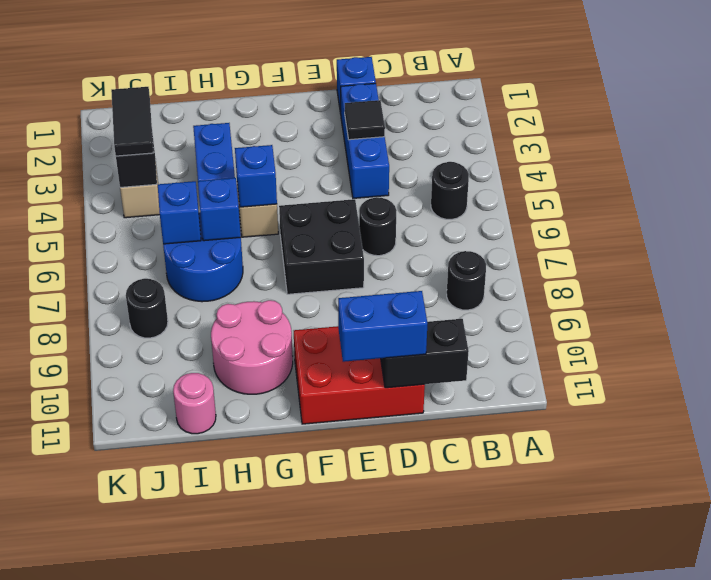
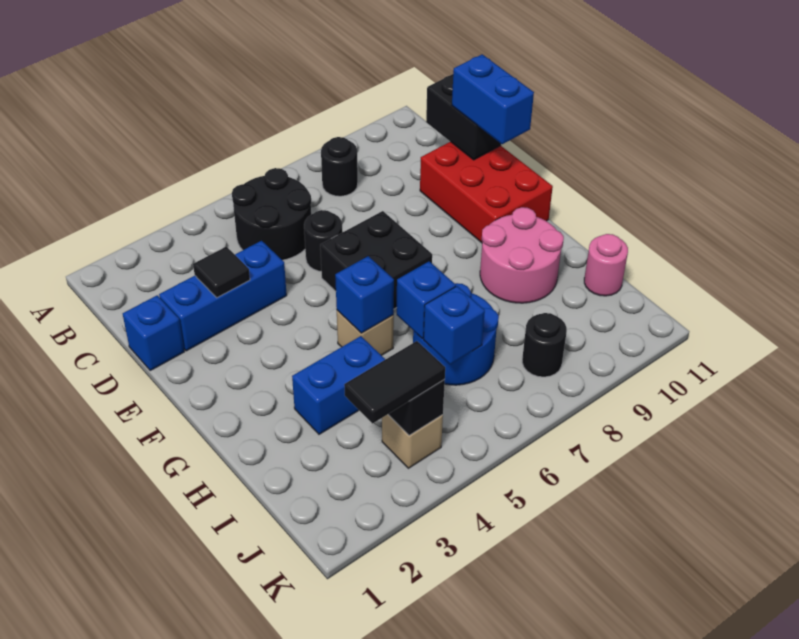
black 1x1 round brick [431,162,469,219] -> black 2x2 round brick [232,168,311,260]

